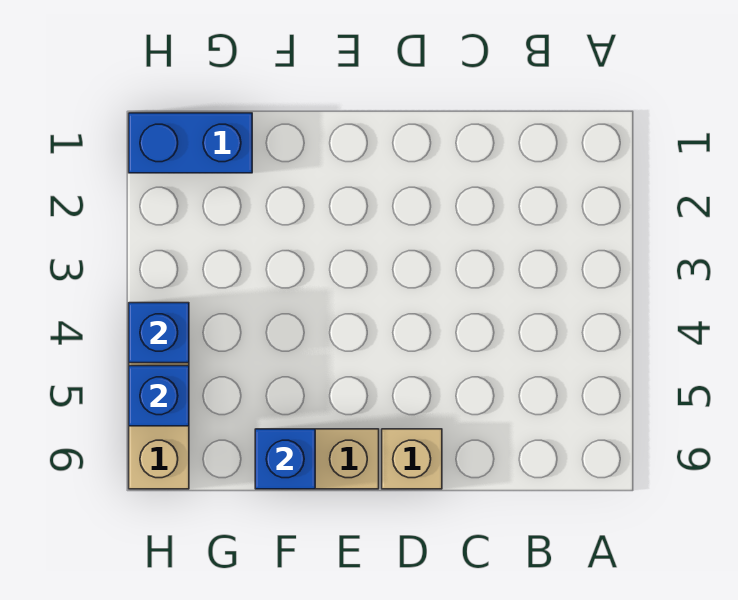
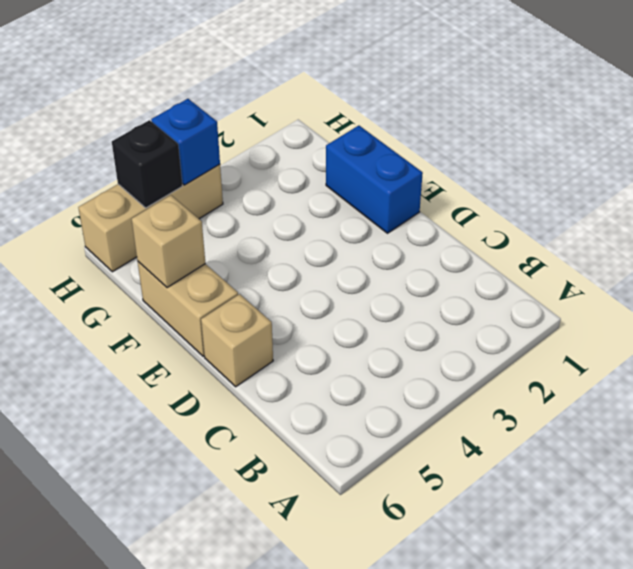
blue 1x1 brick [255,429,315,489] -> tan 1x1 brick [132,195,205,288]
blue 1x2 brick [129,113,252,173] -> blue 1x2 brick moved to [326,126,423,233]
blue 1x1 brick [129,366,189,426] -> black 1x1 brick [112,120,182,208]

